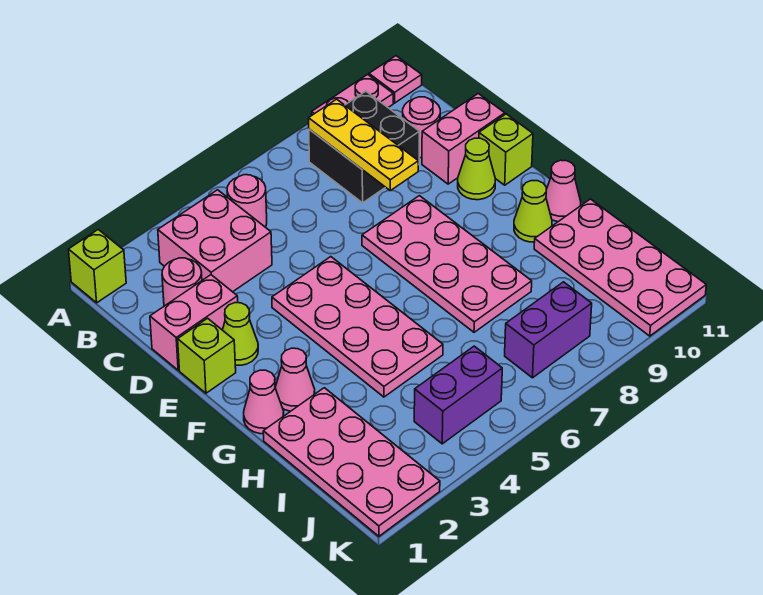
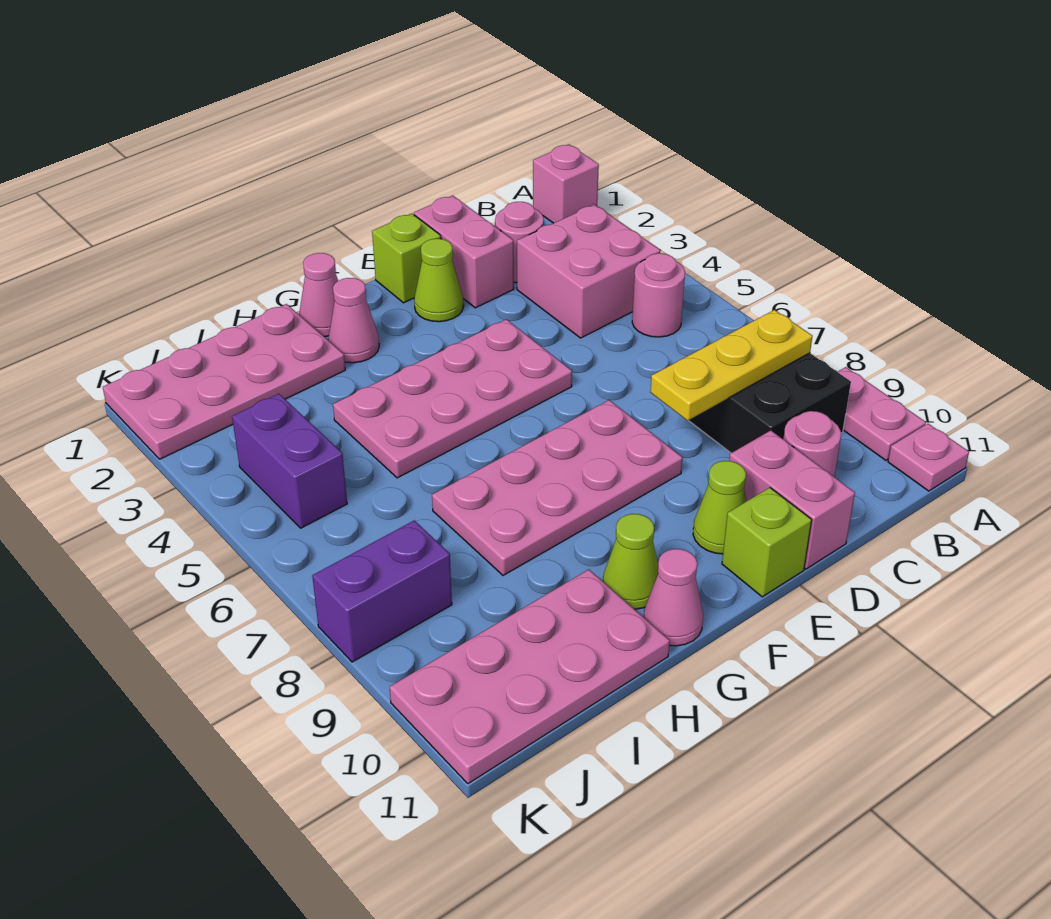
lime 1x1 brick [68,229,126,303] -> pink 1x1 brick [533,144,599,223]
purple 1x2 brick [505,282,592,378] -> purple 1x2 brick turned to [312,520,452,662]

